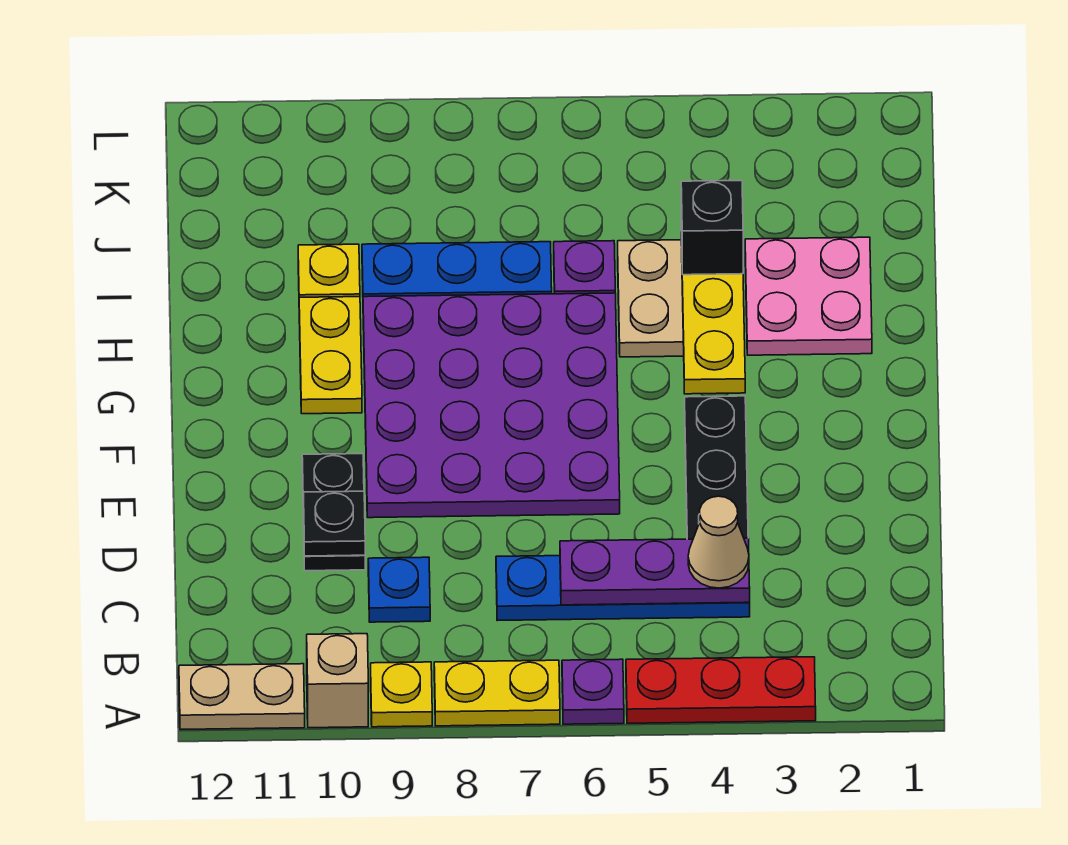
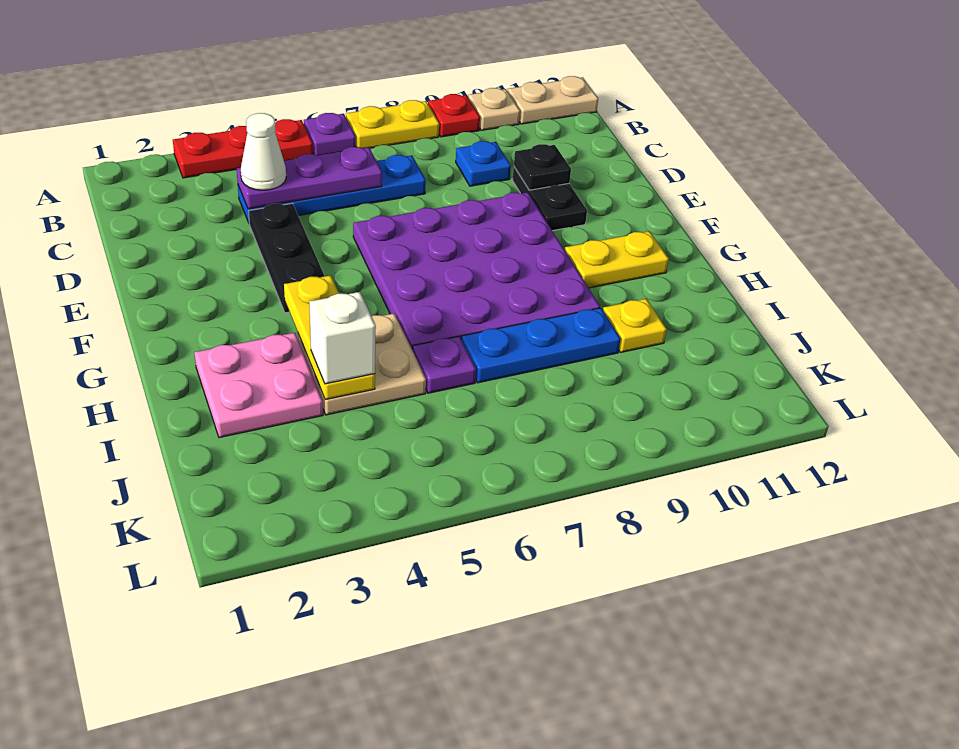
yellow 1x1 plate [371,662,432,727] -> red 1x1 plate [428,94,480,137]
tan 1x1 brick [307,634,368,728] -> tan 1x1 plate [468,88,520,130]
tan 1x1 cone [688,496,749,588] -> white 1x1 cone [241,113,286,190]
yellow 1x2 plate [299,297,362,414] -> yellow 1x2 plate turned to [565,231,669,288]
black 1x1 brick [681,180,743,275] -> white 1x1 brick [309,292,376,384]

